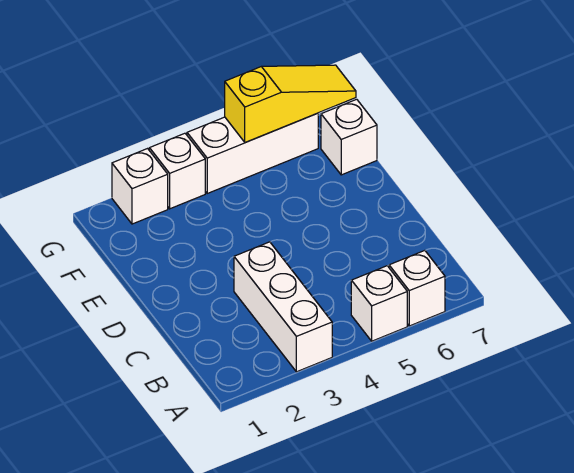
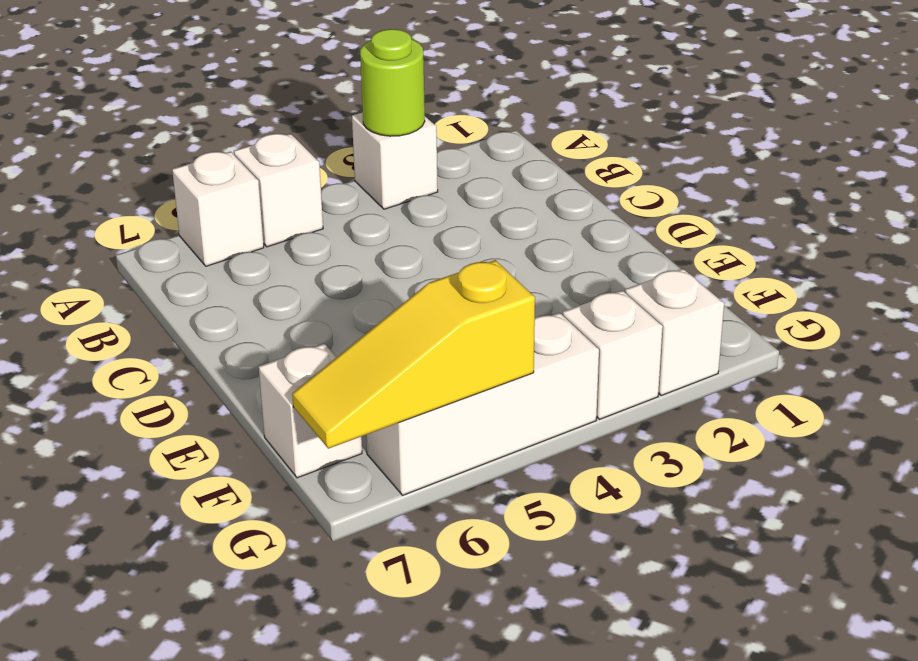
white 1x3 brick [234,242,332,372] -> white 1x1 brick [352,112,438,209]
none -> lime 1x1 round brick [360,29,425,136]

